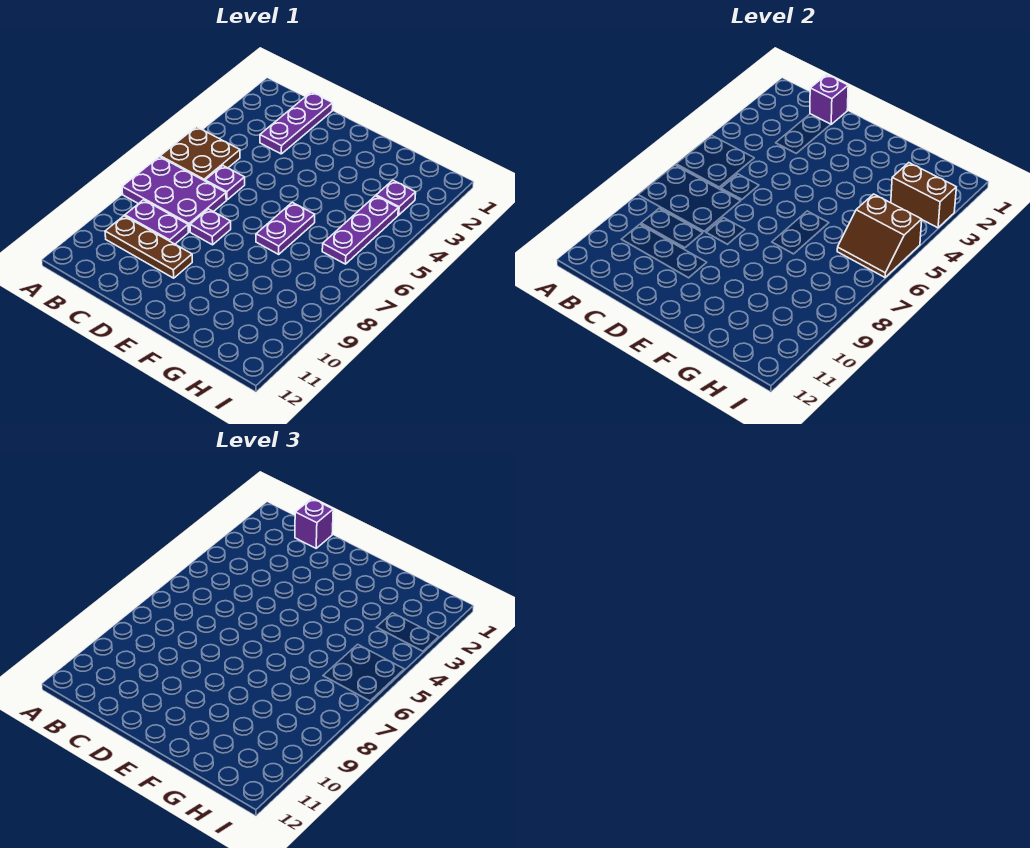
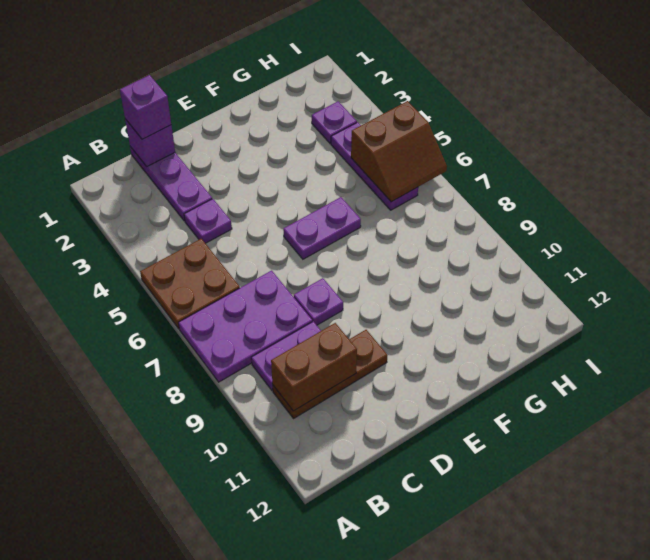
purple 1x1 plate [205,166,245,200] -> purple 1x1 plate moved to [184,199,232,243]
purple 1x2 plate [256,202,315,254] -> purple 1x2 plate turned to [283,197,361,259]
brown 1x2 brick [891,163,956,228] -> brown 1x2 brick moved to [271,323,357,411]

